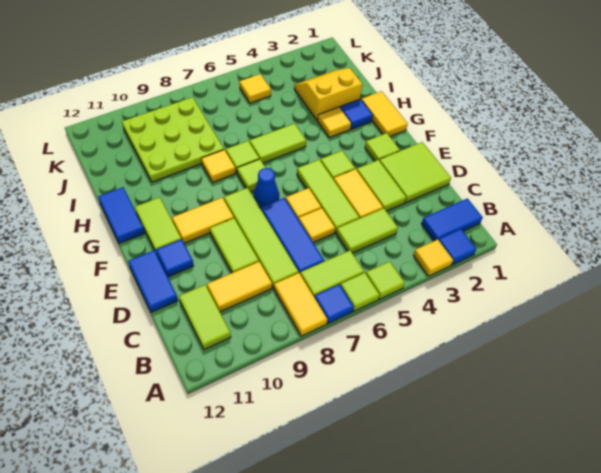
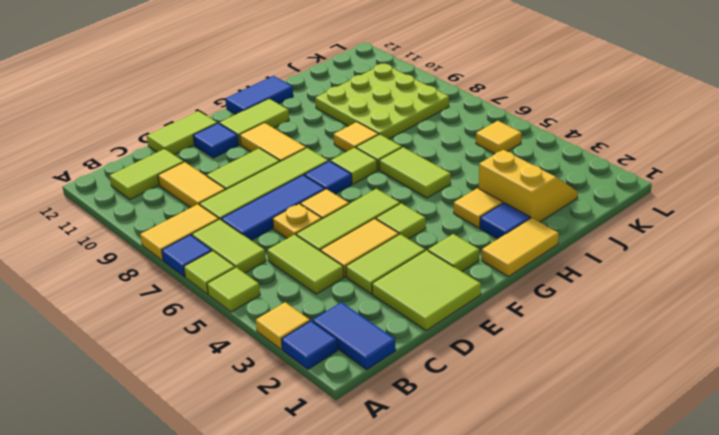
yellow 1x1 tile [299,208,335,243] -> yellow 1x1 plate [273,204,322,238]
blue 1x2 tile [128,250,178,312] -> lime 1x2 tile [147,111,217,155]
blue 1x1 cone [253,168,279,208] -> blue 1x1 tile [304,161,352,194]

